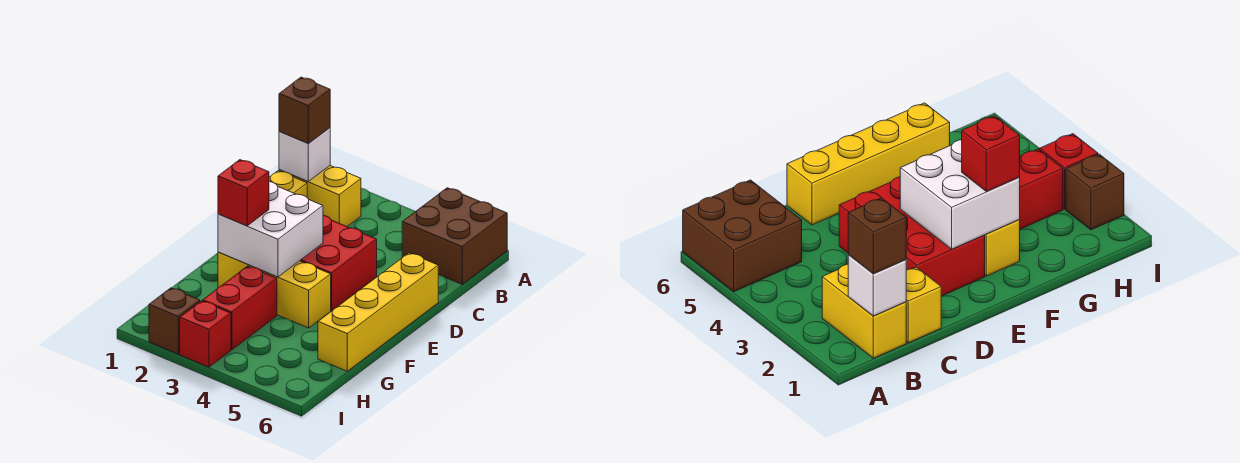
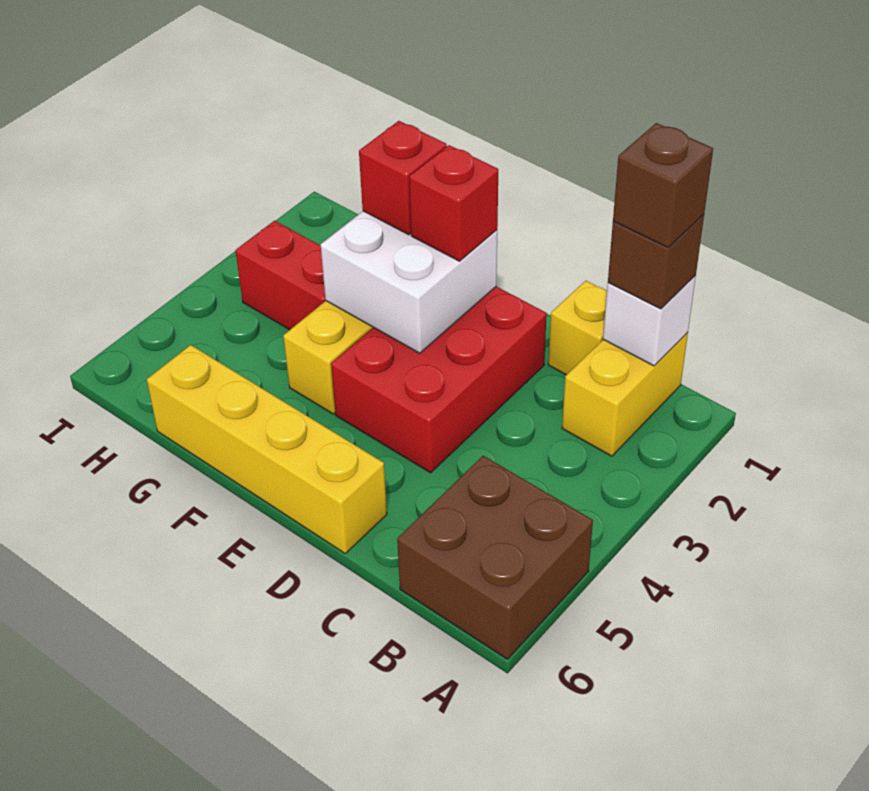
brown 1x1 brick [149,288,200,354] -> brown 1x1 brick moved to [613,123,713,248]
red 1x1 brick [180,301,231,367] -> red 1x1 brick moved to [409,145,498,261]

